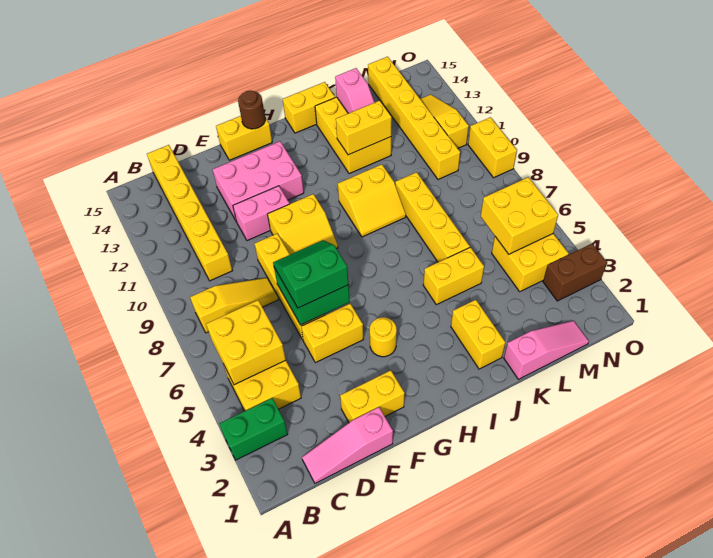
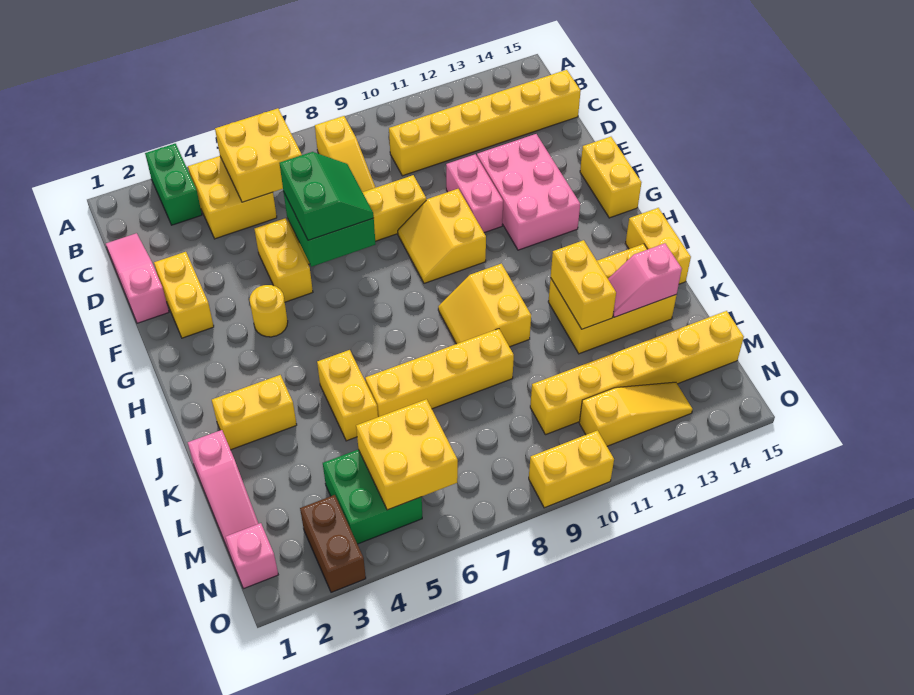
brown 1x1 round brick [238,91,265,129] -> none
yellow 2x2 brick [492,234,569,291] -> green 2x2 brick [323,450,422,544]
none -> pink 1x1 brick [226,523,278,589]

